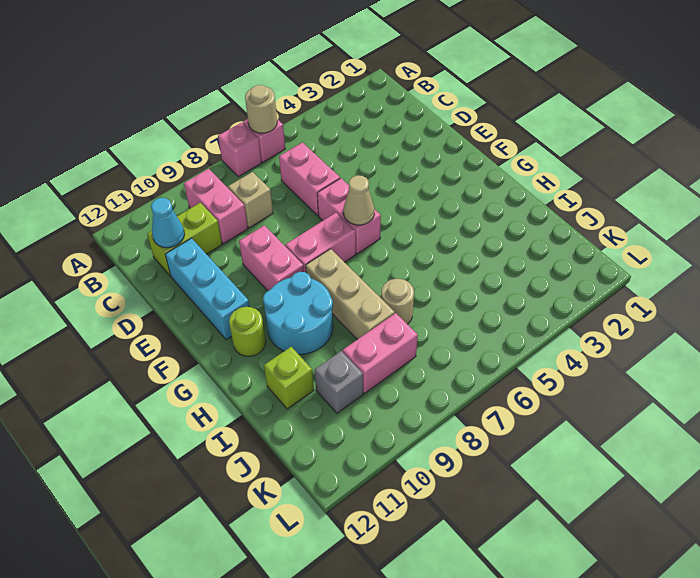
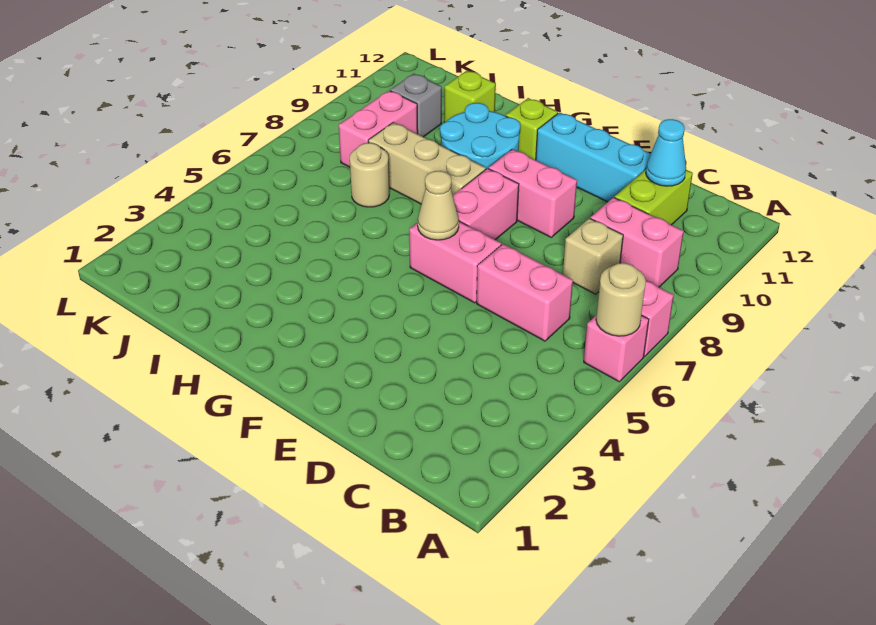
lime 1x1 round brick [229,307,266,356] -> lime 1x1 brick [506,98,558,160]

